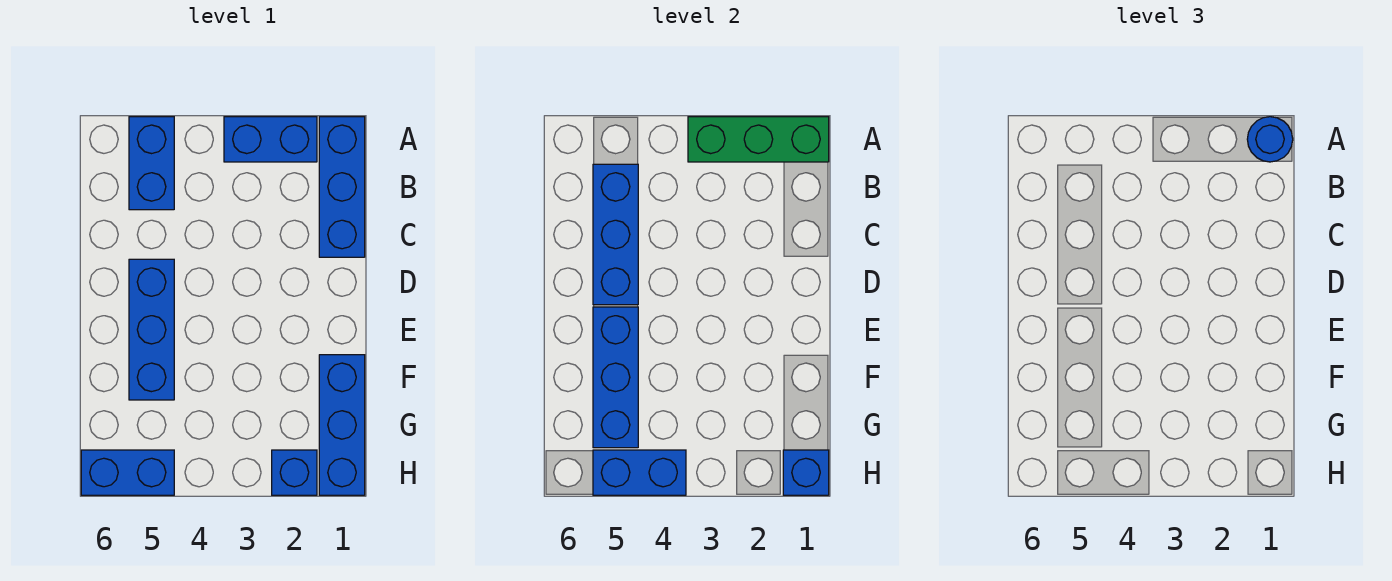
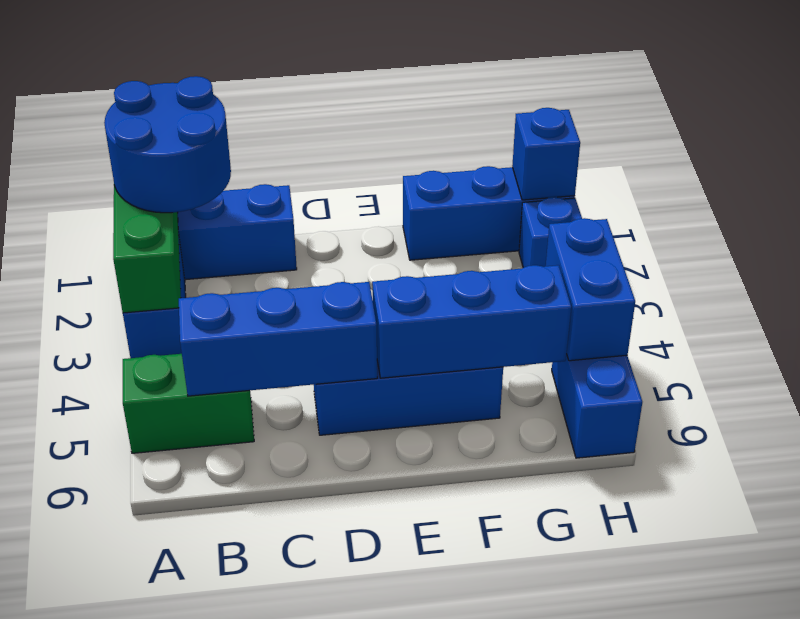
blue 1x1 round brick [1247,117,1293,162] -> blue 2x2 round brick [104,76,231,213]
blue 1x2 brick [129,117,174,210] -> green 1x2 brick [123,354,254,453]

